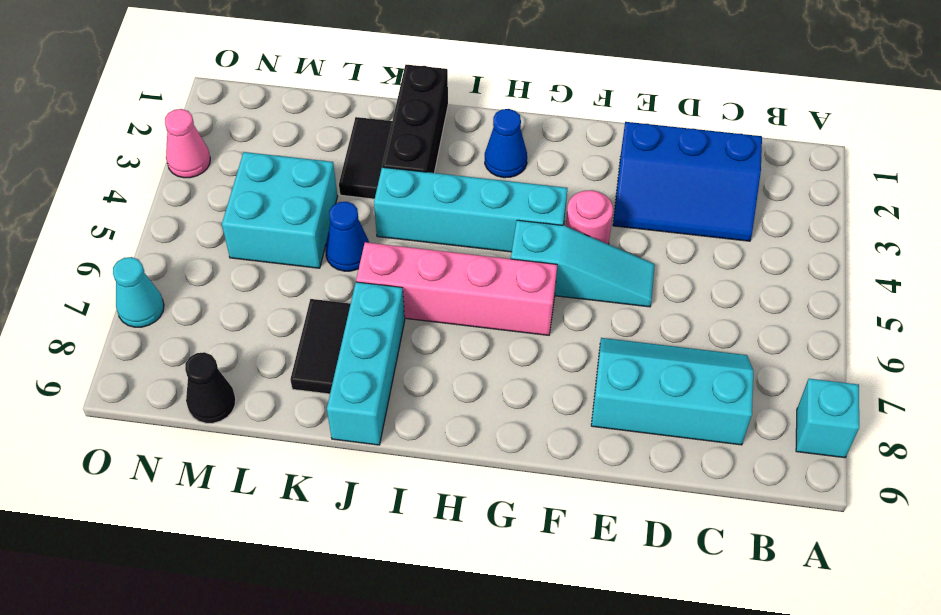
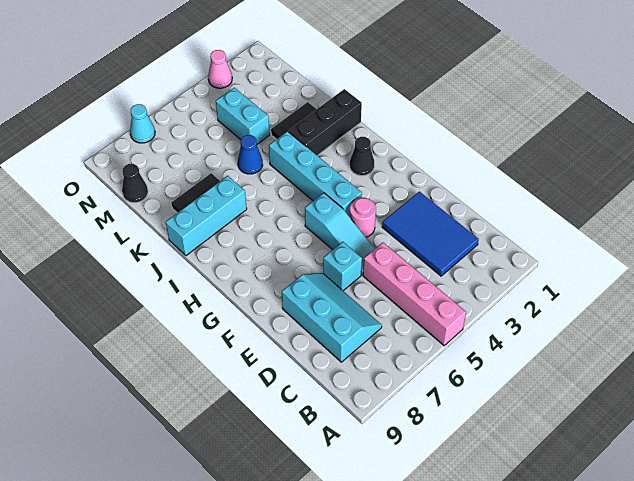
cyan 1x1 brick [796,378,859,458] -> cyan 1x1 brick moved to [323,242,362,291]
blue 2x3 slope [613,122,762,241] -> blue 2x3 tile [382,192,479,276]
pink 1x4 brick [356,242,557,335] -> pink 1x4 brick moved to [363,243,466,346]
blue 1x1 cone [485,109,527,178] -> black 1x1 cone [349,137,374,176]
cyan 2x2 brick [222,152,338,268] -> cyan 1x2 brick [216,88,270,144]

